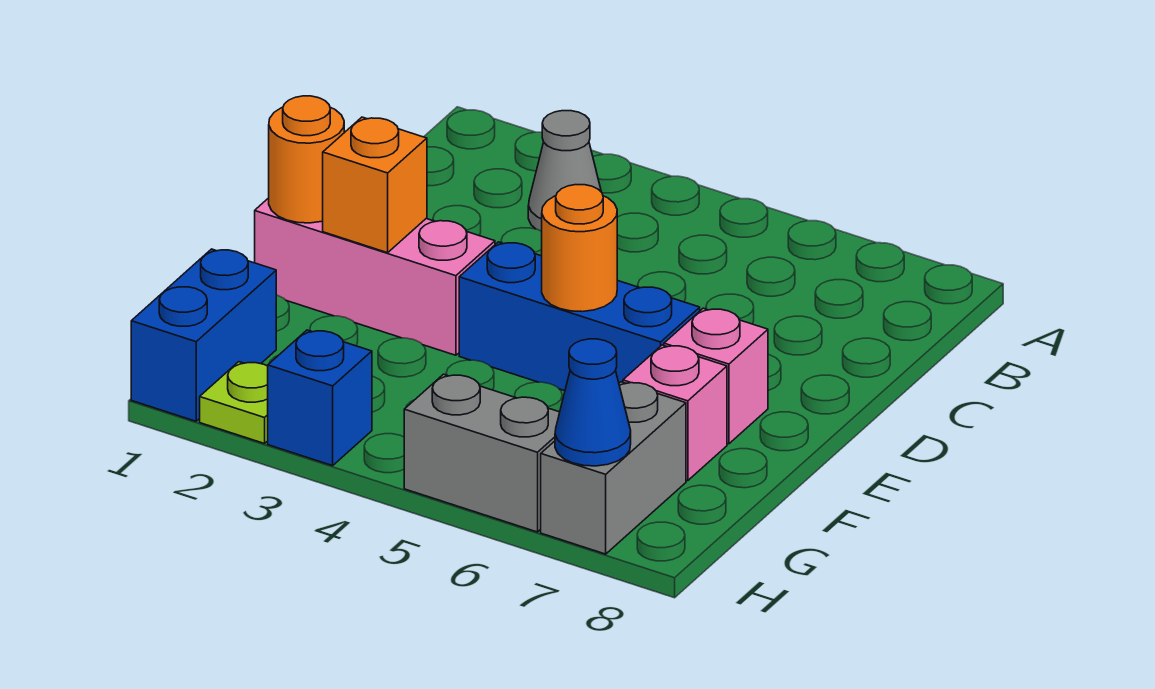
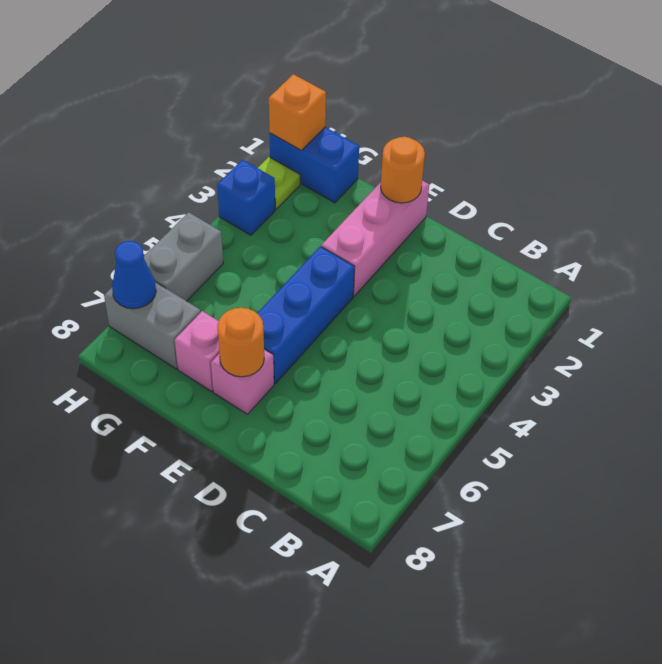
grey 1x1 cone [528,111,601,231] -> none
orange 1x1 brick [323,117,427,253] -> orange 1x1 brick moved to [269,74,326,150]
orange 1x1 round brick [542,185,617,312] -> orange 1x1 round brick moved to [218,308,264,377]

